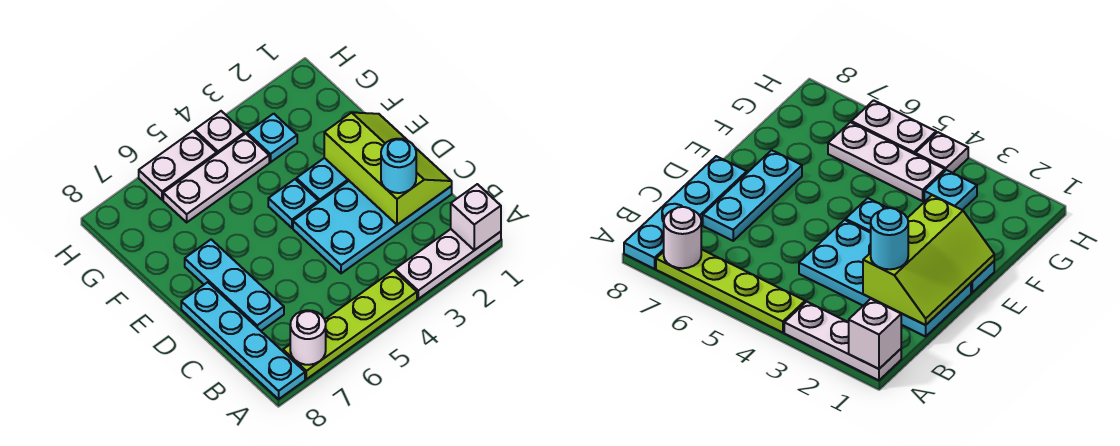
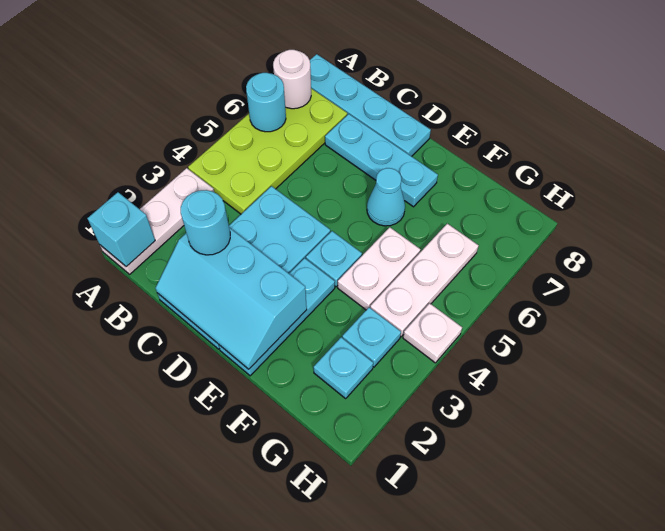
white 1x1 brick [451,184,501,250] -> cyan 1x1 brick [87,192,155,267]
lime 1x4 plate [283,270,417,379] -> lime 2x4 plate [188,88,347,214]
none -> cyan 1x1 round brick [246,73,286,132]
lime 2x3 slope [324,113,452,225] -> cyan 2x3 slope [156,228,307,369]
none -> cyan 1x1 cone [367,168,405,226]
none -> cyan 1x1 plate [314,337,373,398]
white 1x2 plate [139,131,217,200] -> white 1x2 plate moved to [338,227,420,310]

